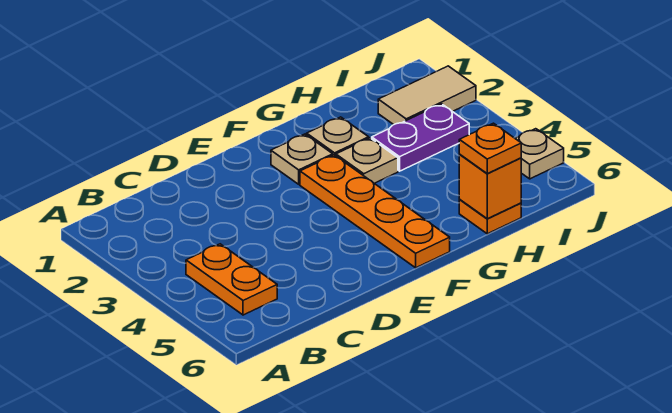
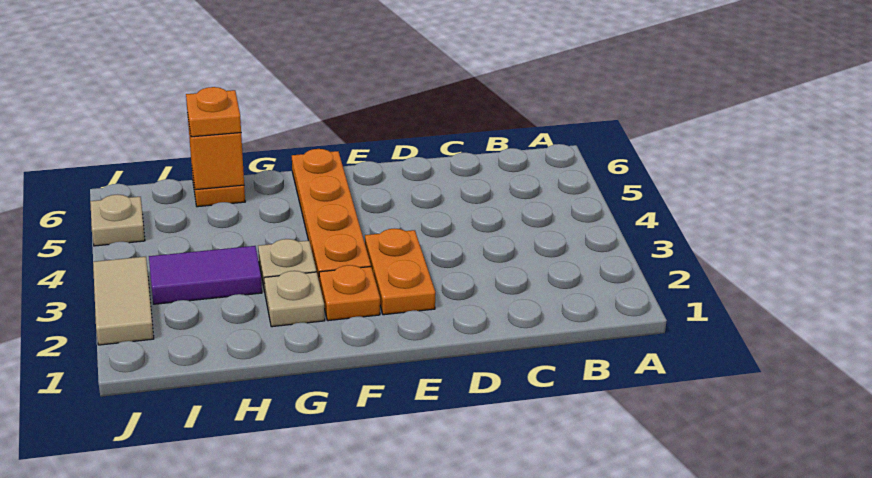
orange 1x2 plate [186,244,277,315] -> orange 1x2 plate moved to [365,229,435,315]
tan 1x1 plate [271,134,333,184] -> orange 1x1 plate [319,265,380,321]
purple 1x2 plate [372,104,469,171] -> purple 1x2 tile [149,246,262,304]
tan 1x2 tile [378,66,476,125] -> tan 1x2 tile turned to [93,257,154,345]

